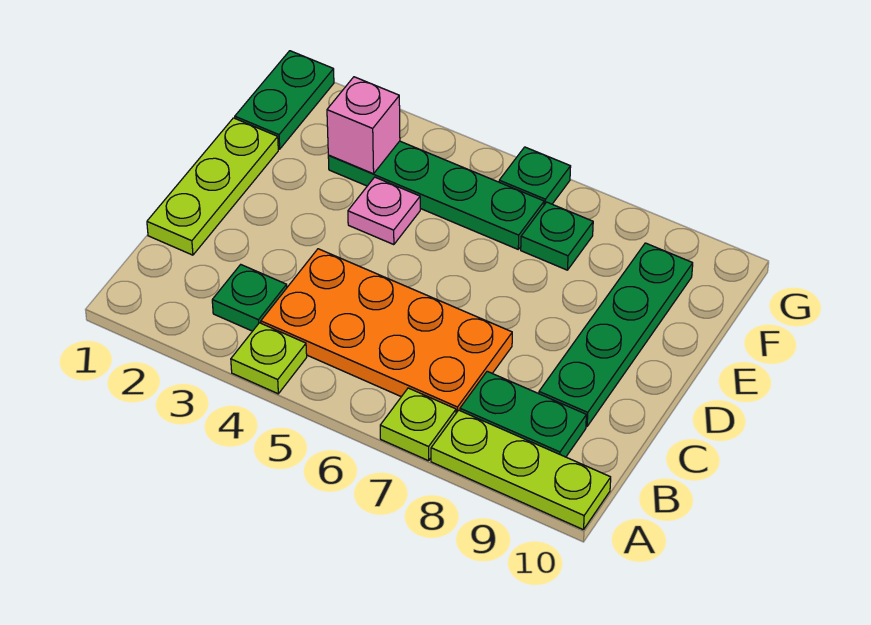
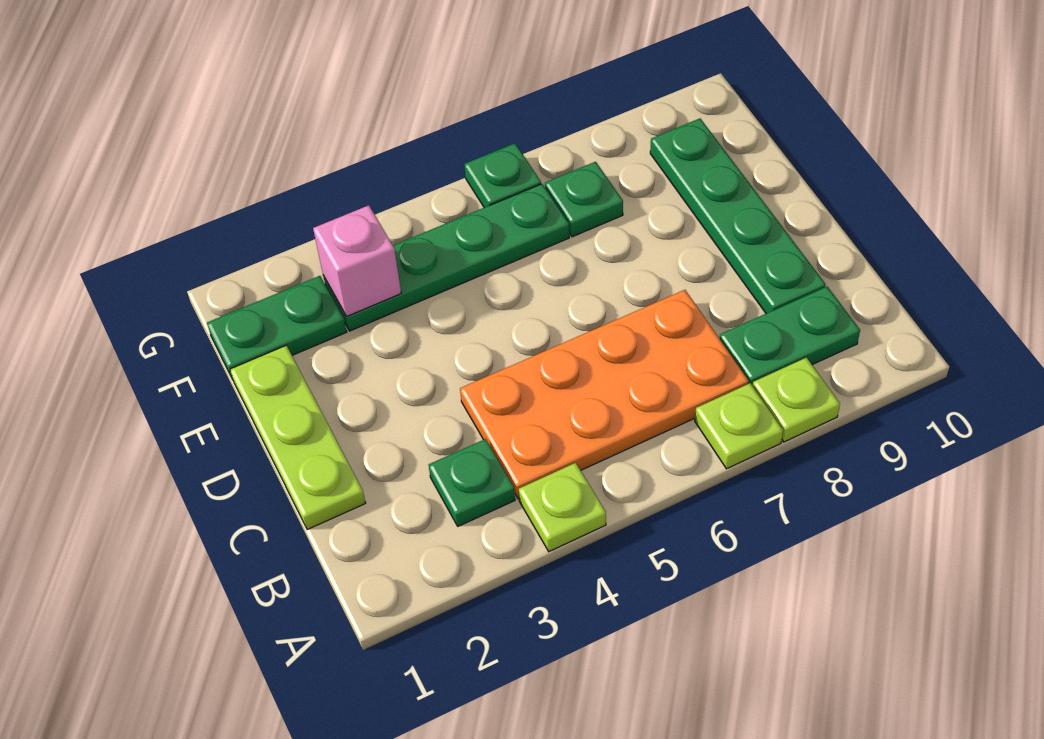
lime 1x3 plate [431,410,611,530] -> lime 1x1 plate [753,358,840,442]
pink 1x1 plate [348,177,420,245] -> none
green 1x2 plate [235,51,334,149] -> green 1x2 plate turned to [207,276,347,379]

